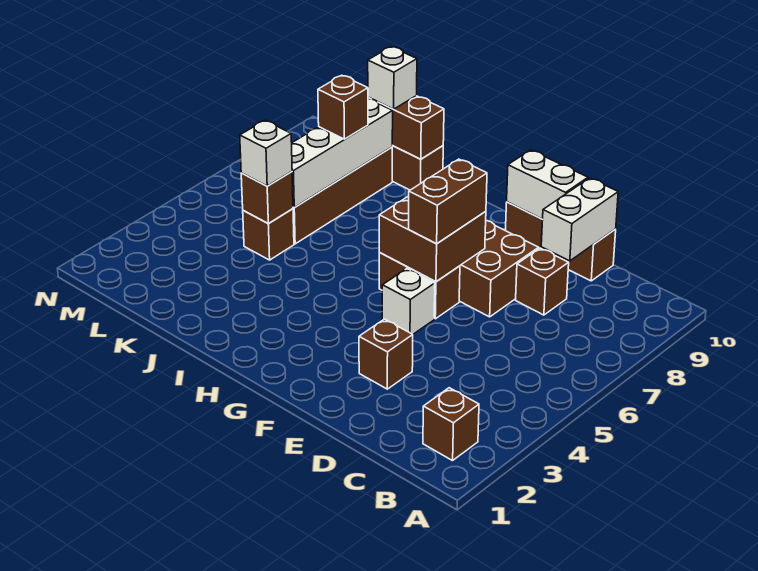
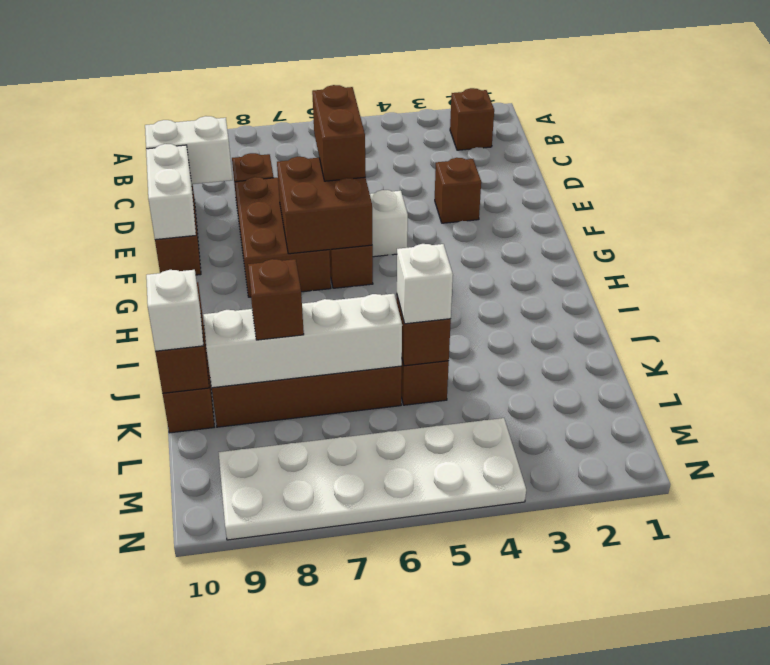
brown 1x2 brick [409,159,487,244] -> brown 1x2 brick turned to [312,85,366,181]
none -> white 2x6 plate [219,418,526,540]

